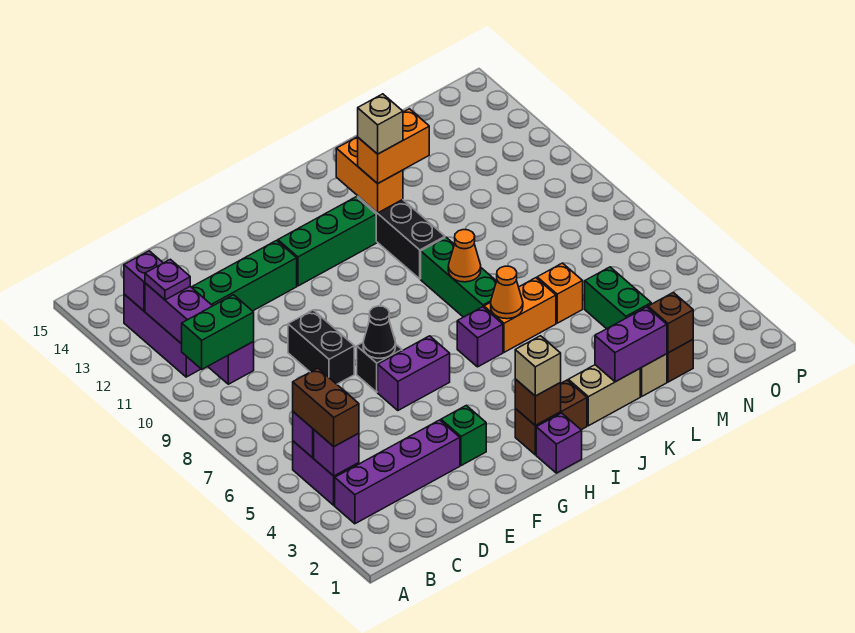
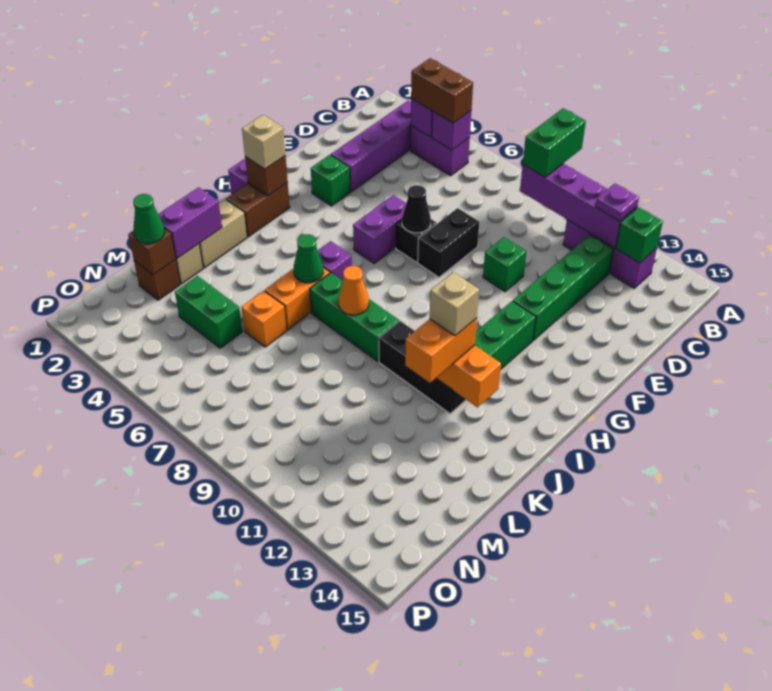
purple 1x1 brick [124,251,163,311] -> green 1x1 brick [616,207,663,263]
black 1x2 brick [288,310,354,384] -> black 1x2 brick turned to [418,208,479,277]
none -> green 1x1 brick [483,237,526,291]
orange 1x1 cone [491,266,523,319] -> green 1x1 cone [294,234,323,283]
none -> green 1x1 cone [133,194,165,244]

